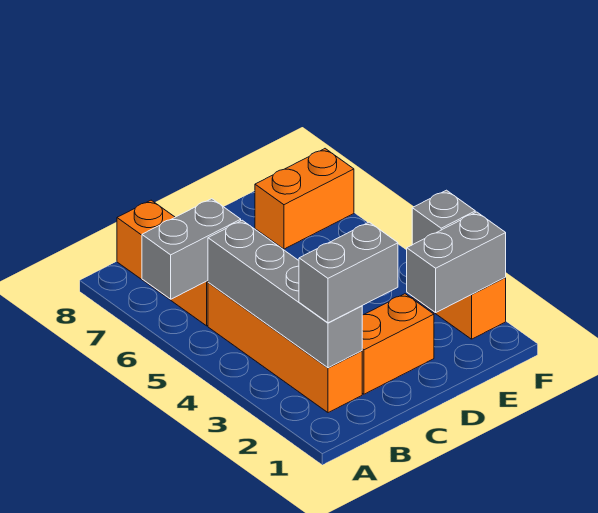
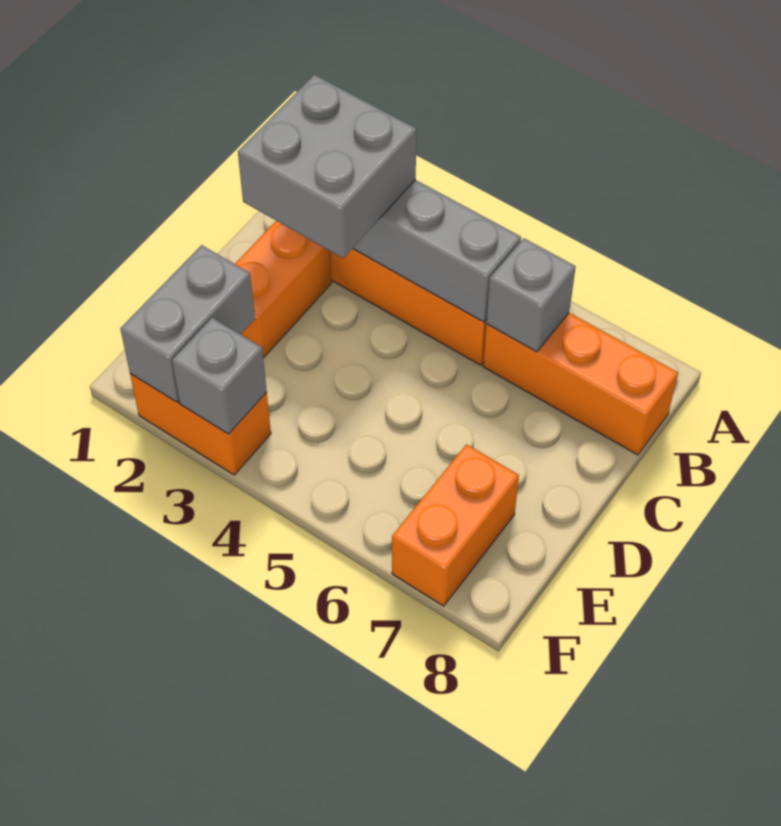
grey 1x2 brick [142,199,241,299] -> grey 1x1 brick [486,238,576,352]
grey 1x2 brick [299,222,398,323] -> grey 2x2 brick [238,75,416,258]

